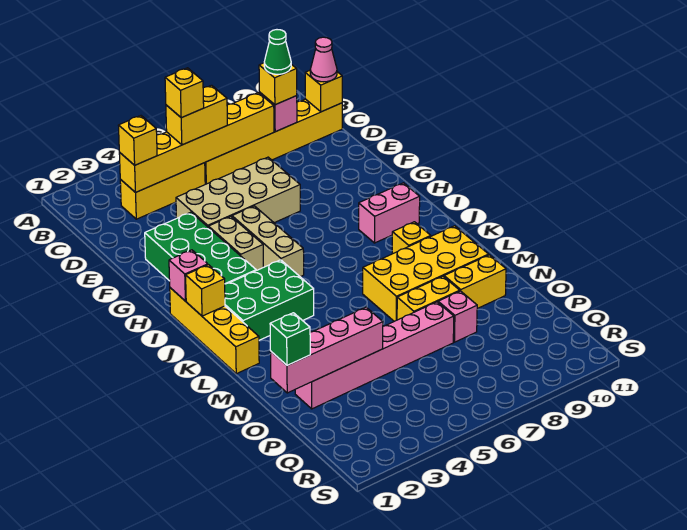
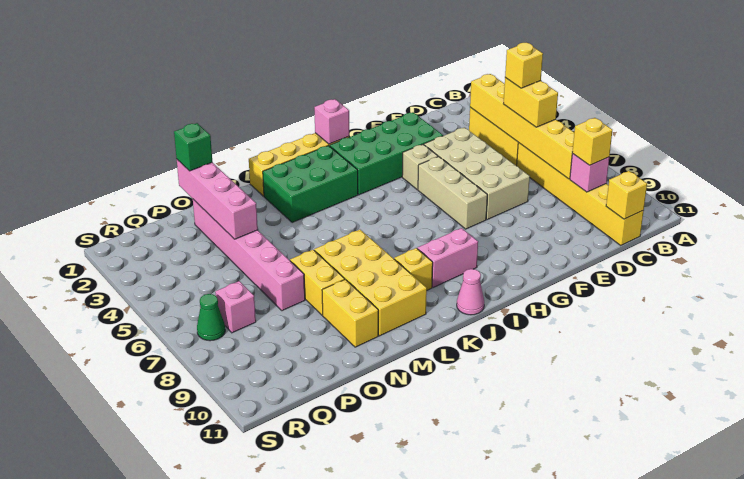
yellow 1x1 brick [118,116,157,165] -> none
green 1x1 cone [264,30,291,74] -> green 1x1 cone moved to [197,294,225,341]
pink 1x1 cone [310,37,337,82] -> pink 1x1 cone moved to [457,269,484,315]
tan 1x2 brick [208,216,263,270] -> tan 1x1 brick [402,144,438,190]
tan 1x3 brick [232,206,304,277] -> tan 1x3 brick turned to [418,157,487,229]
pink 1x2 brick [359,183,420,243] -> pink 1x2 brick turned to [417,228,478,288]
yellow 1x1 brick [186,265,225,316] -> none
green 2x3 brick [225,260,314,340] -> green 2x3 brick turned to [263,146,358,223]
pink 1x1 brick [438,291,477,342] -> pink 1x1 brick moved to [215,281,256,333]

